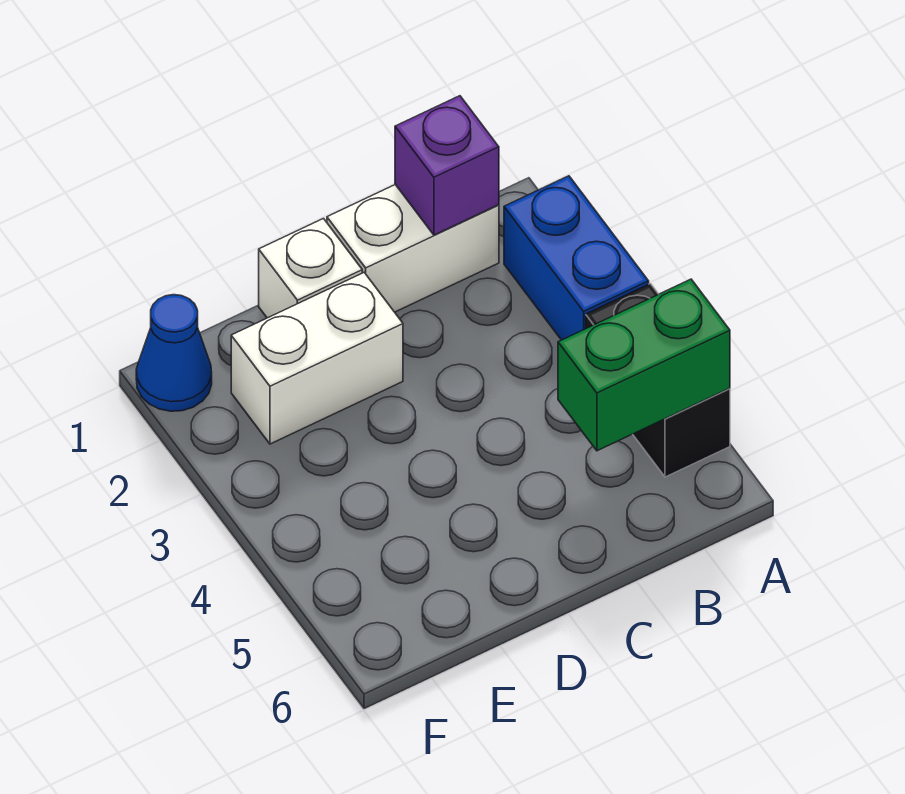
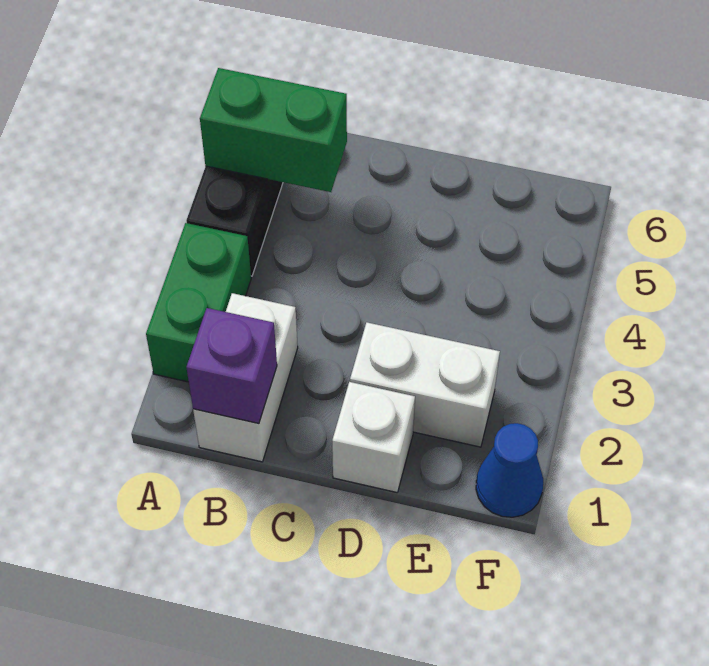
blue 1x2 brick [504,176,649,340] -> green 1x2 brick [146,223,251,382]
white 1x2 brick [327,185,499,312] -> white 1x2 brick turned to [193,293,298,462]

